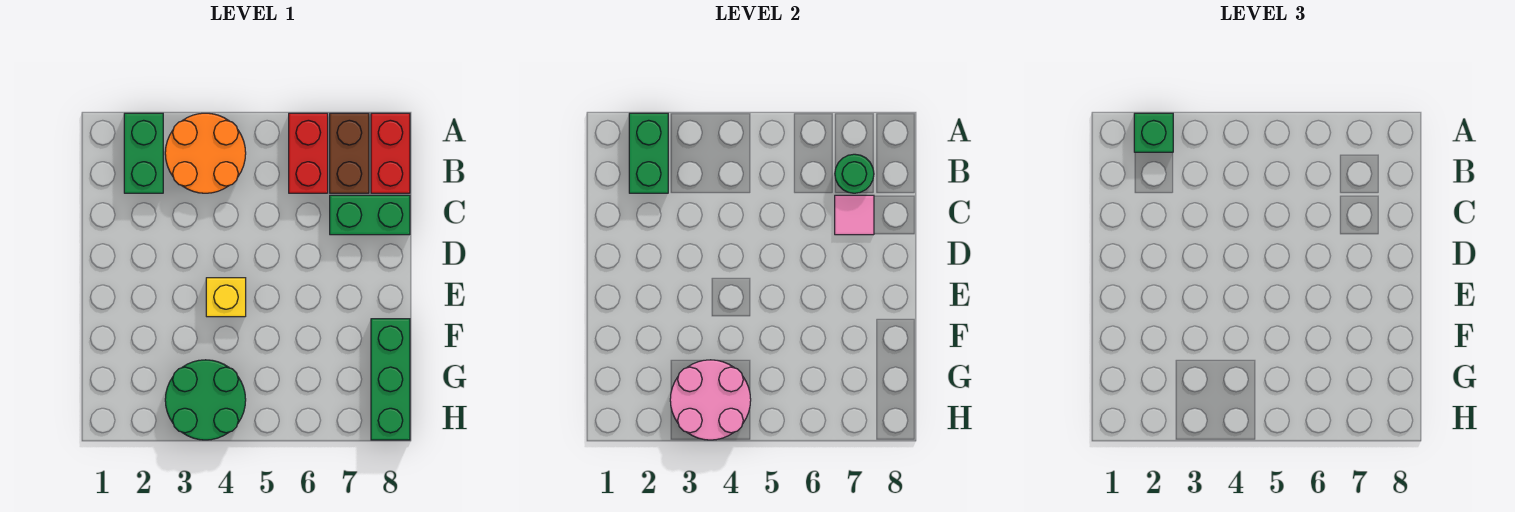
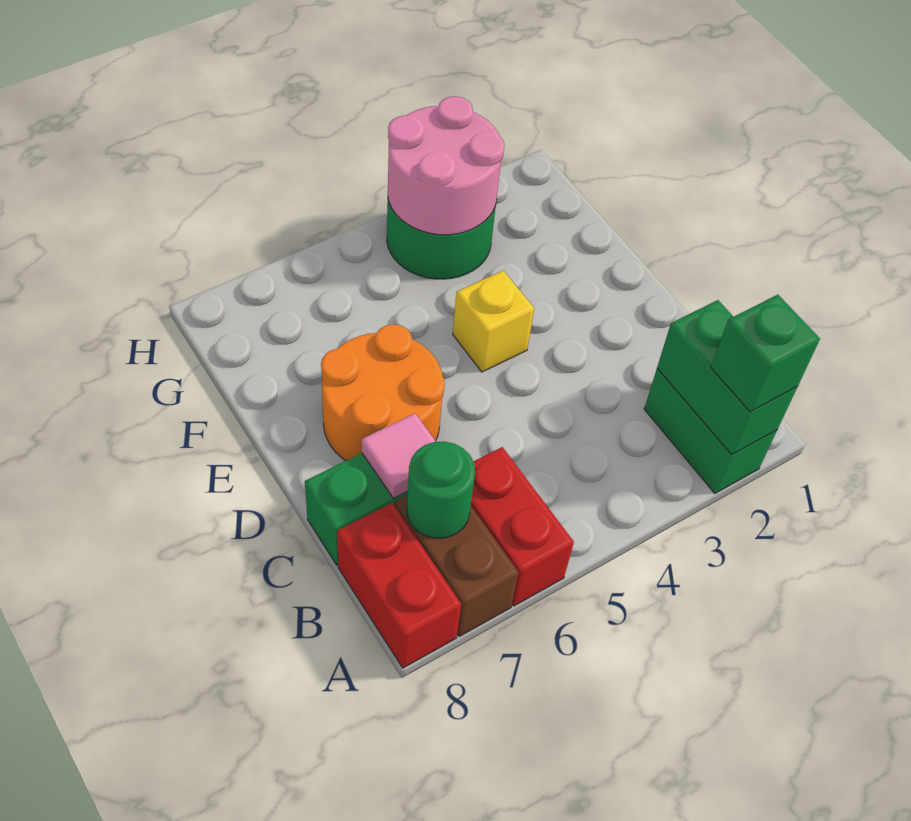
orange 2x2 round brick [165,113,246,193] -> orange 2x2 round brick moved to [321,325,445,461]
green 1x3 brick [371,319,410,440] -> none

